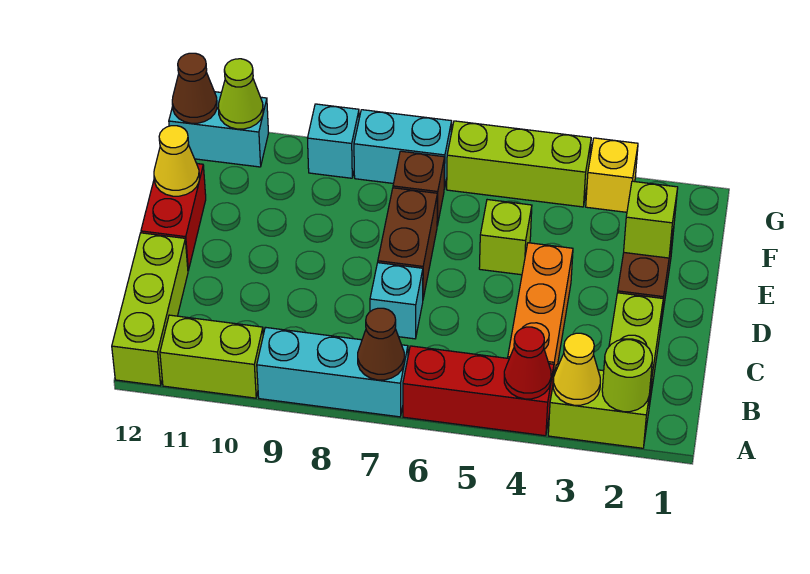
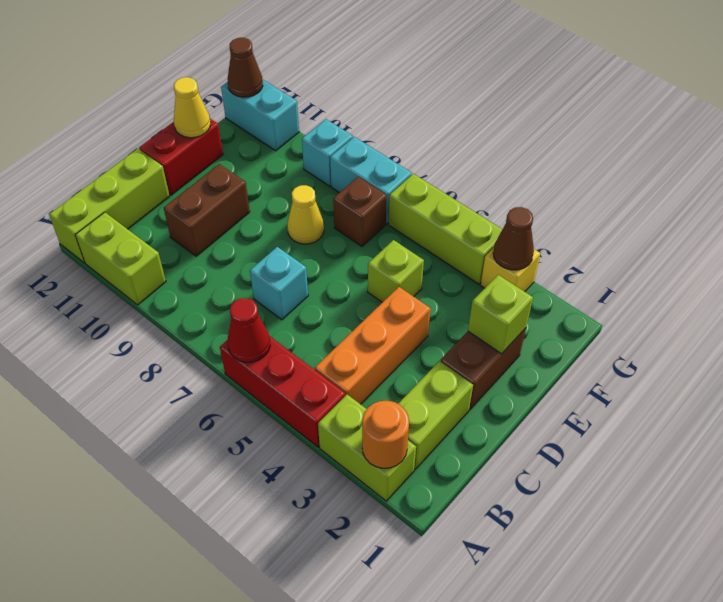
lime 1x1 round brick [602,339,652,412] -> orange 1x1 round brick [362,401,409,468]
yellow 1x1 cone [553,333,600,405] -> yellow 1x1 cone moved to [287,185,324,244]
red 1x1 cone [504,327,551,399] -> red 1x1 cone moved to [228,298,270,362]
cyan 1x3 brick [257,327,408,417] -> none
brown 1x1 cone [358,308,404,380] -> brown 1x1 cone moved to [493,207,534,270]
brown 1x2 brick [378,188,437,298] -> brown 1x2 brick moved to [164,164,250,256]
lime 1x1 cone [218,59,263,129] -> none

